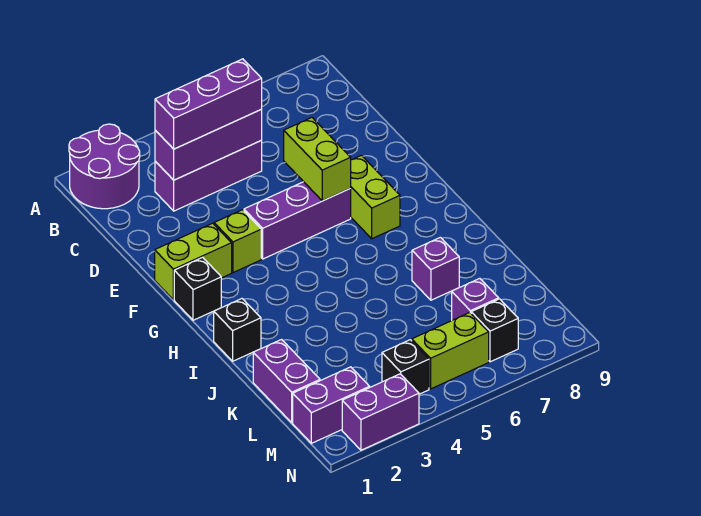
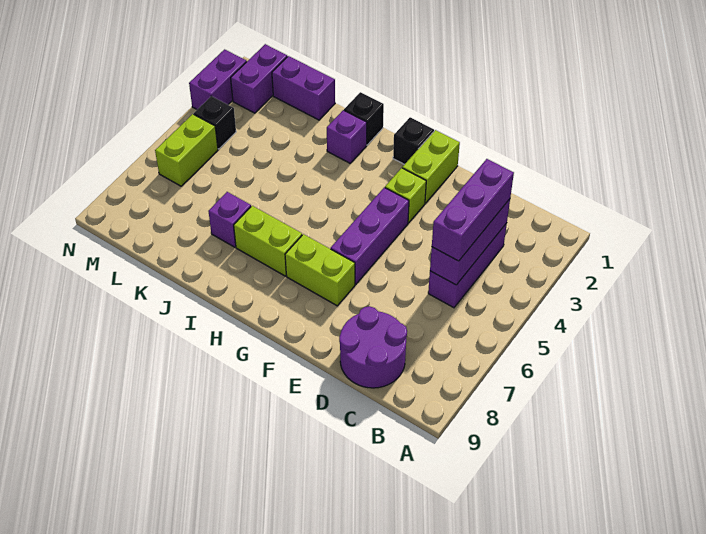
purple 2x2 round brick [69,124,140,209] -> purple 2x2 round brick moved to [339,306,407,388]
lime 1x2 brick [284,118,351,201] -> lime 1x2 brick moved to [234,206,302,276]
purple 1x1 brick [452,278,499,320] -> purple 1x1 brick moved to [327,110,367,163]
black 1x1 brick [471,299,518,362] -> none

